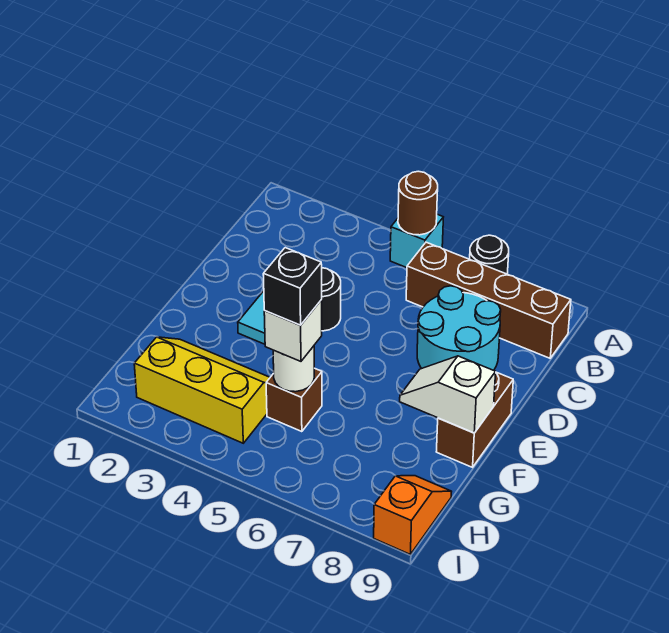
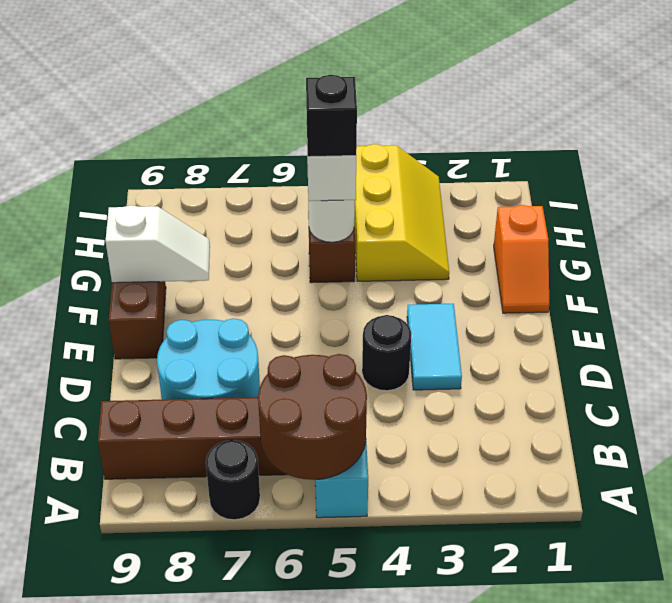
brown 1x1 round brick [398,171,438,235] -> brown 2x2 round brick [258,354,367,480]
yellow 2x3 slope [134,337,270,443] -> yellow 2x3 slope turned to [354,144,449,281]
orange 1x2 slope [374,476,452,554] -> orange 1x2 slope moved to [494,205,549,313]

